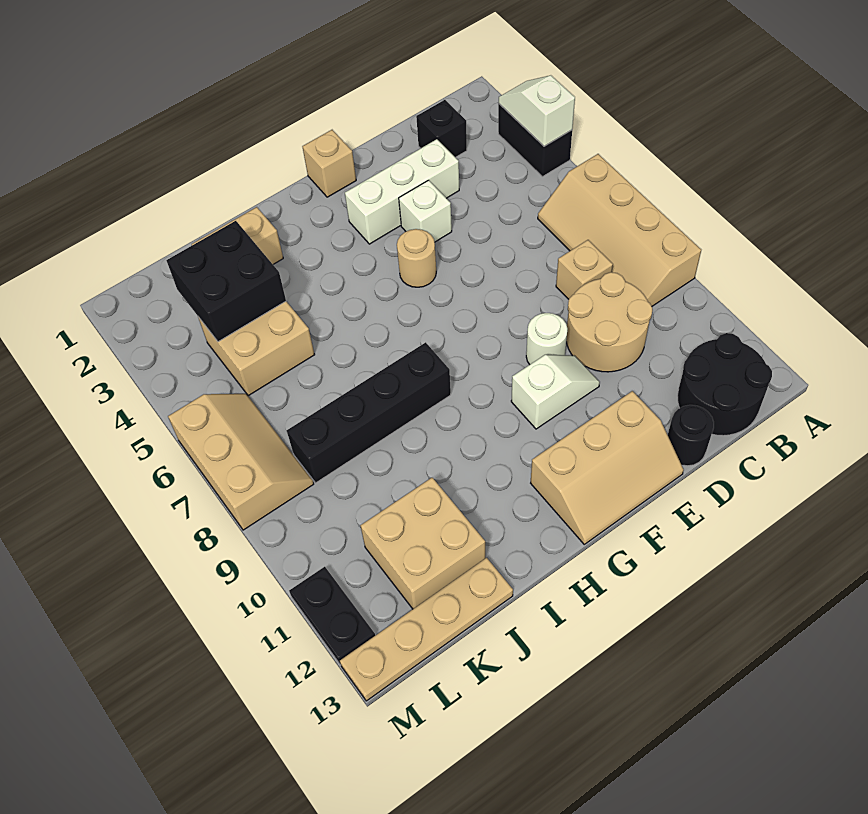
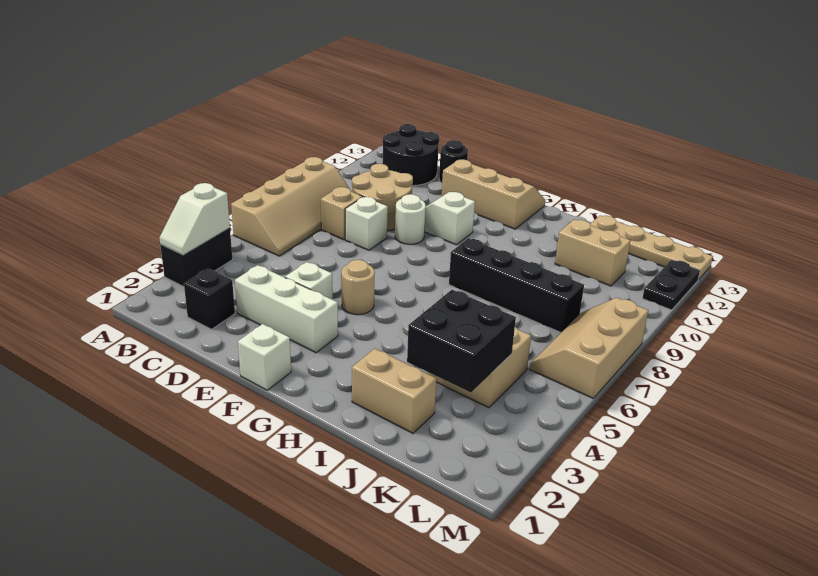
none -> white 1x1 brick [345,197,388,250]
tan 1x1 brick [302,130,356,197] -> white 1x1 brick [238,324,291,390]
tan 2x2 brick [361,478,485,609] -> tan 1x2 brick [555,220,631,286]

